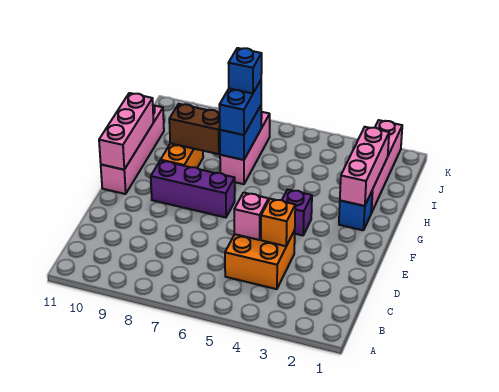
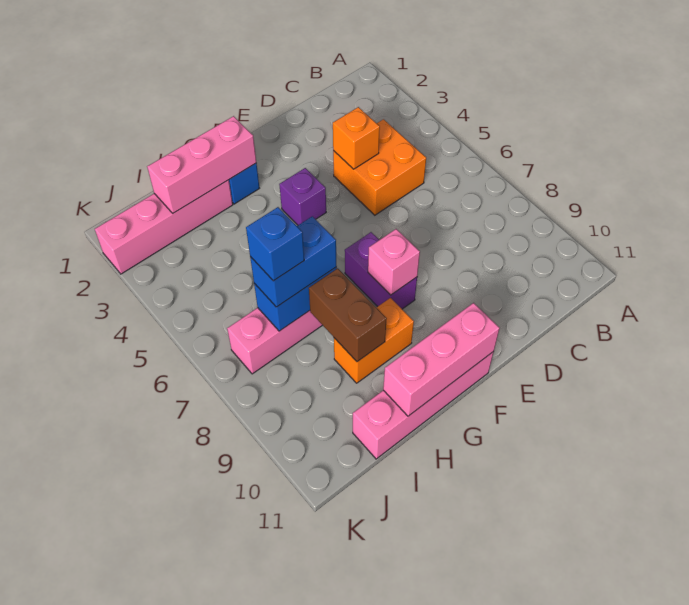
pink 1x1 brick [234,193,269,240] -> pink 1x1 brick moved to [368,229,420,295]
purple 1x3 brick [151,160,235,217] -> purple 1x2 brick [345,232,417,309]

